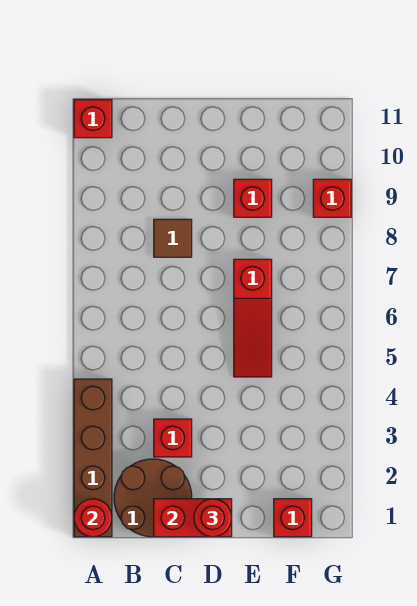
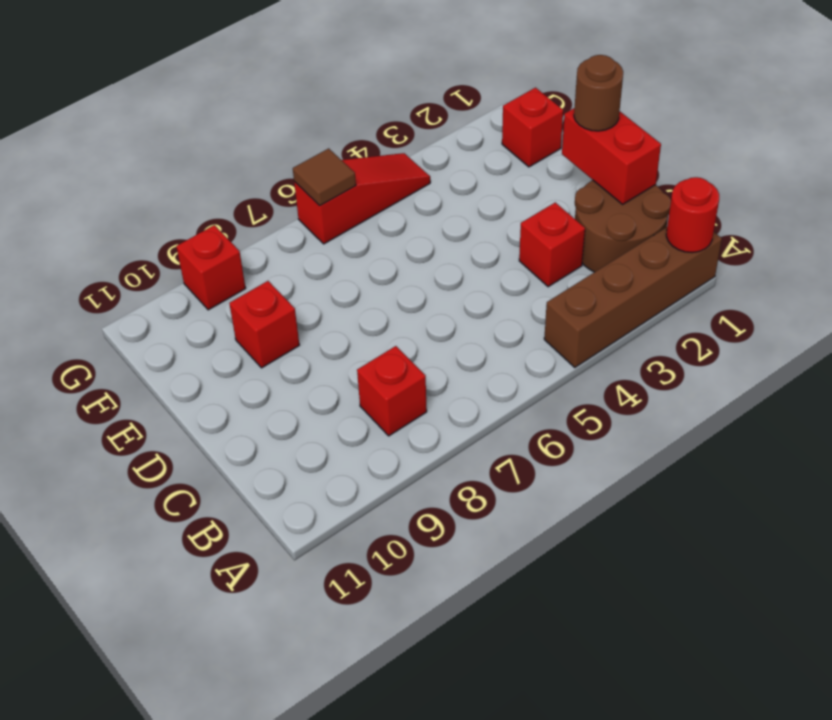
red 1x1 brick [74,100,112,138] -> red 1x1 brick moved to [357,346,427,436]
brown 1x1 tile [154,219,192,257] -> brown 1x1 tile moved to [293,148,356,206]
red 1x1 round brick [194,499,232,537] -> brown 1x1 round brick [574,55,623,131]
red 1x3 slope [234,259,272,377] -> red 1x3 slope moved to [294,153,430,244]

